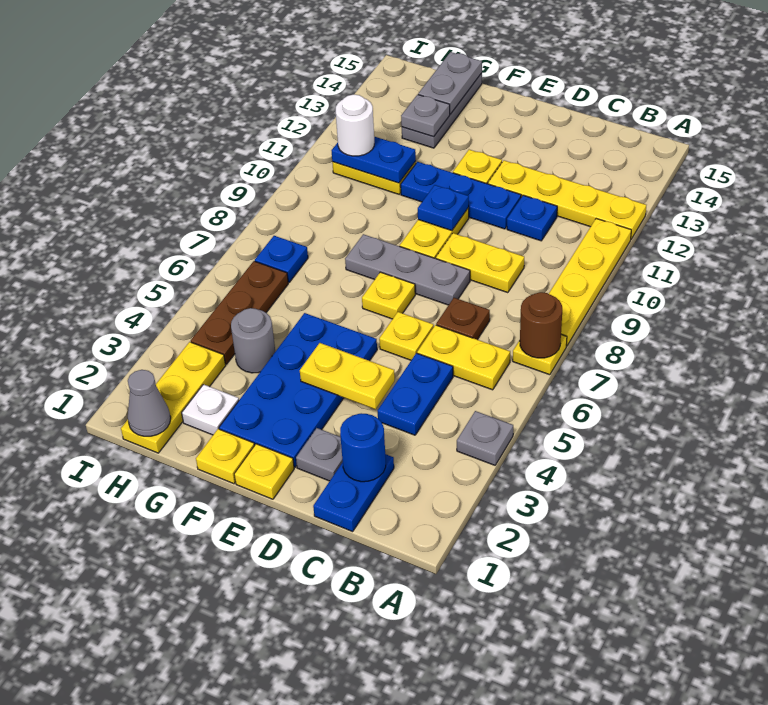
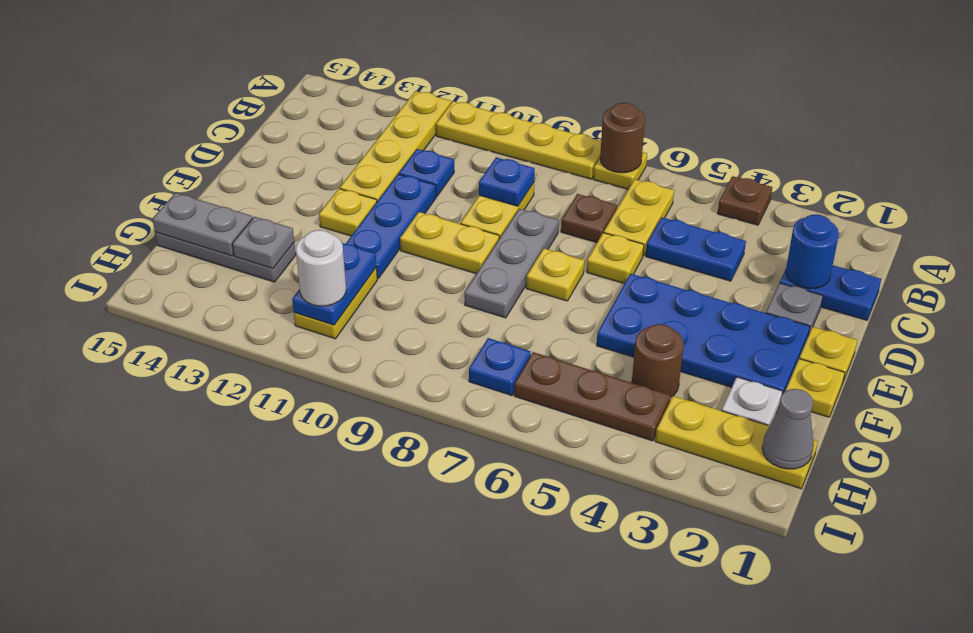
grey 1x1 plate [457,411,513,465] -> brown 1x1 plate [718,176,772,225]
yellow 1x2 plate [300,343,395,409] -> none
blue 1x1 plate [418,185,469,231] -> blue 1x1 plate moved to [479,157,535,206]
grey 1x1 round brick [231,308,275,373] -> brown 1x1 round brick [632,324,684,397]

